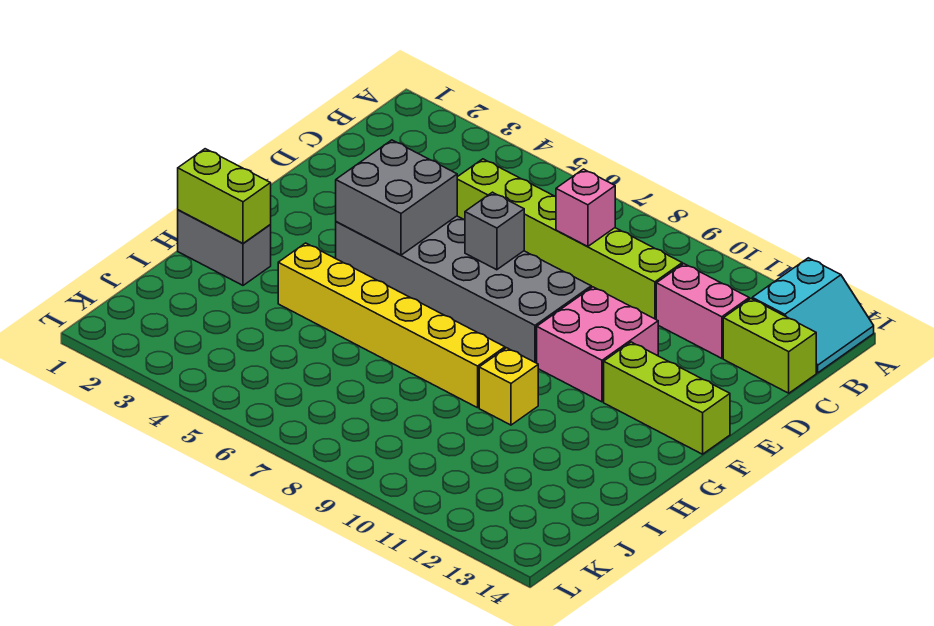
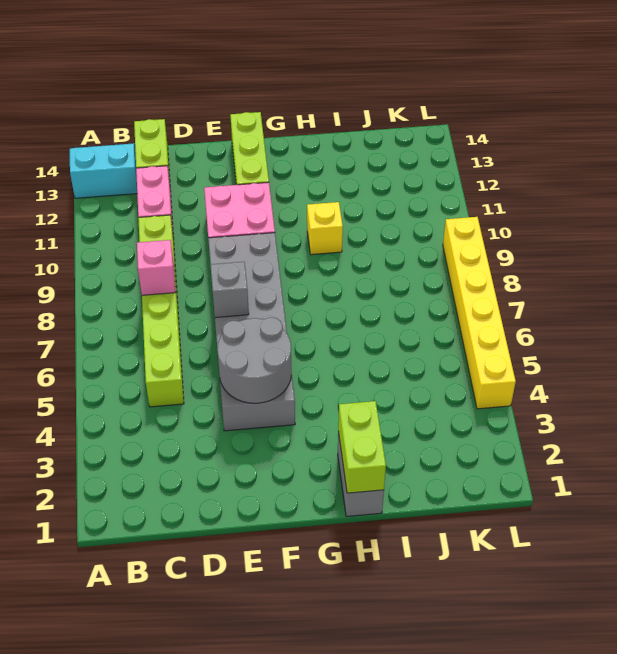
grey 2x2 brick [336,140,457,255] -> grey 2x2 round brick [217,317,291,403]
yellow 1x6 brick [278,243,505,408] -> yellow 1x6 brick moved to [443,217,516,409]

